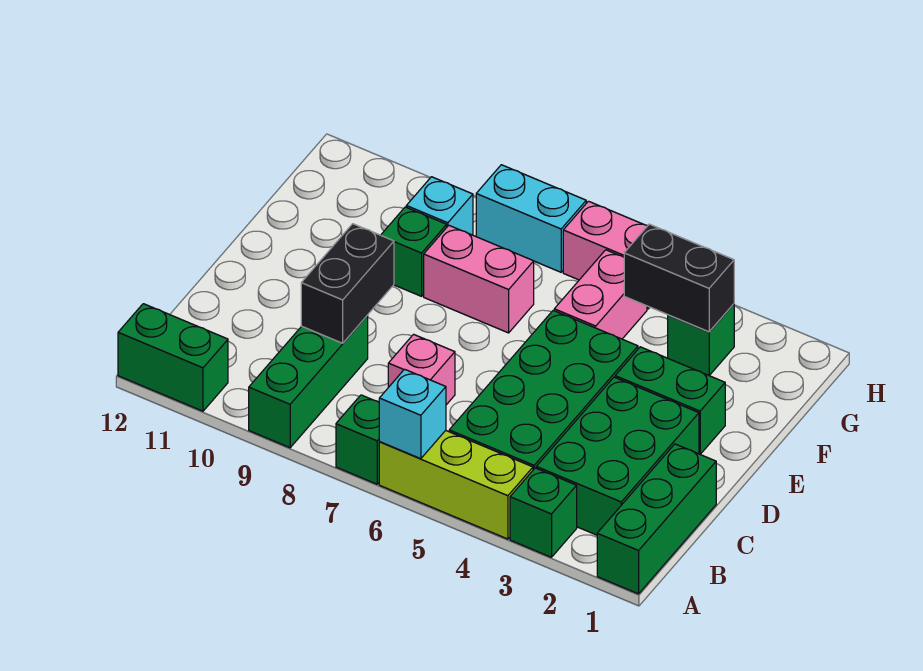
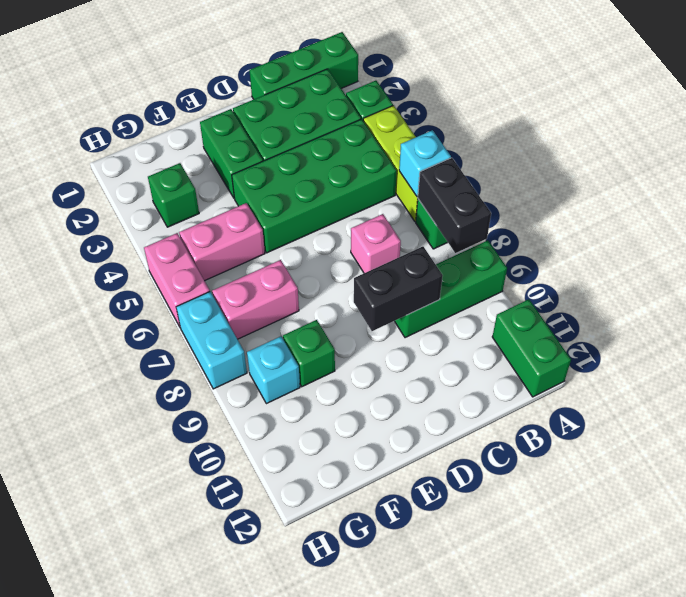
pink 1x2 brick [424,225,534,333] -> pink 1x2 brick turned to [212,260,299,339]
black 1x2 brick [624,224,734,332] -> black 1x2 brick moved to [418,158,491,253]

